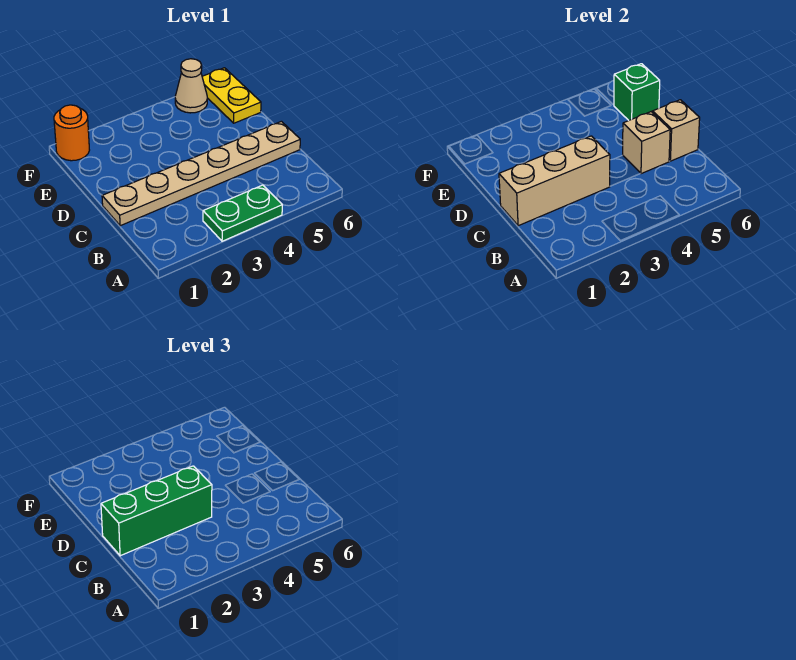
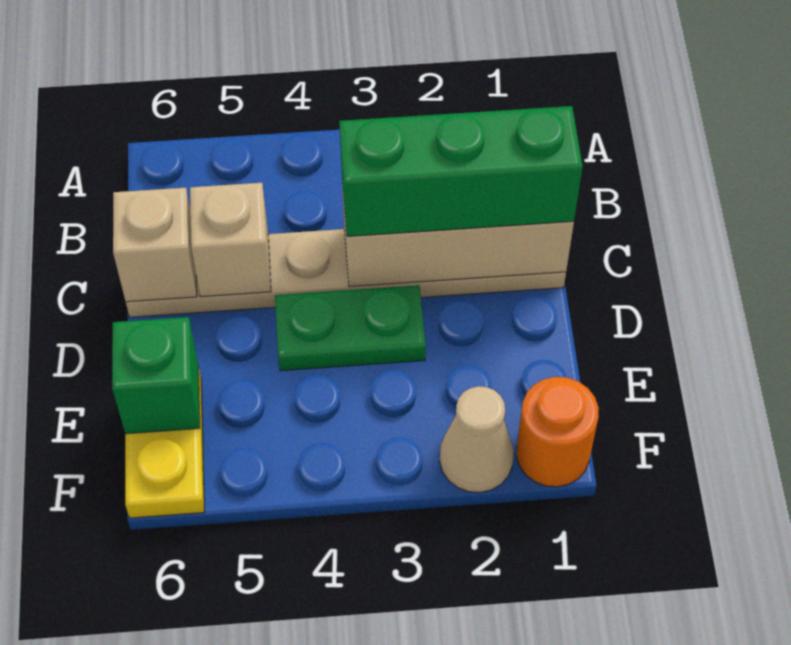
green 1x2 plate [203,185,282,241] -> green 1x2 plate moved to [275,285,426,371]
tan 1x1 cone [175,59,207,113] -> tan 1x1 cone moved to [440,386,514,492]

